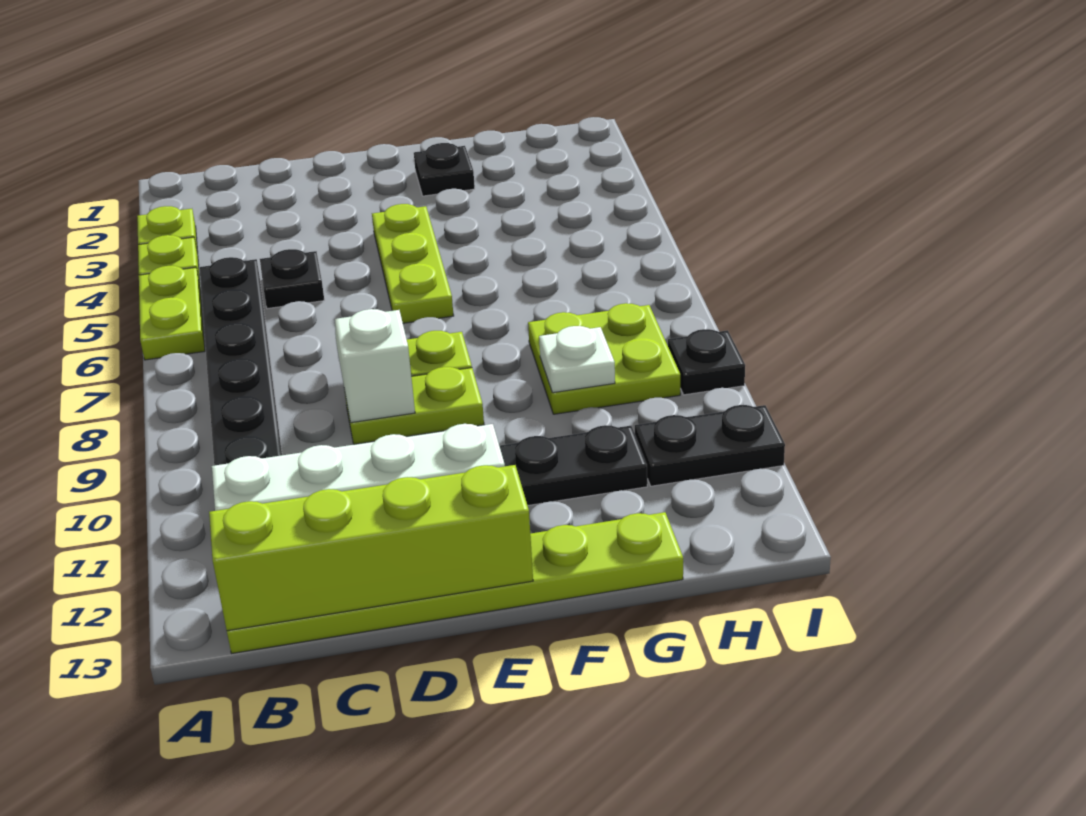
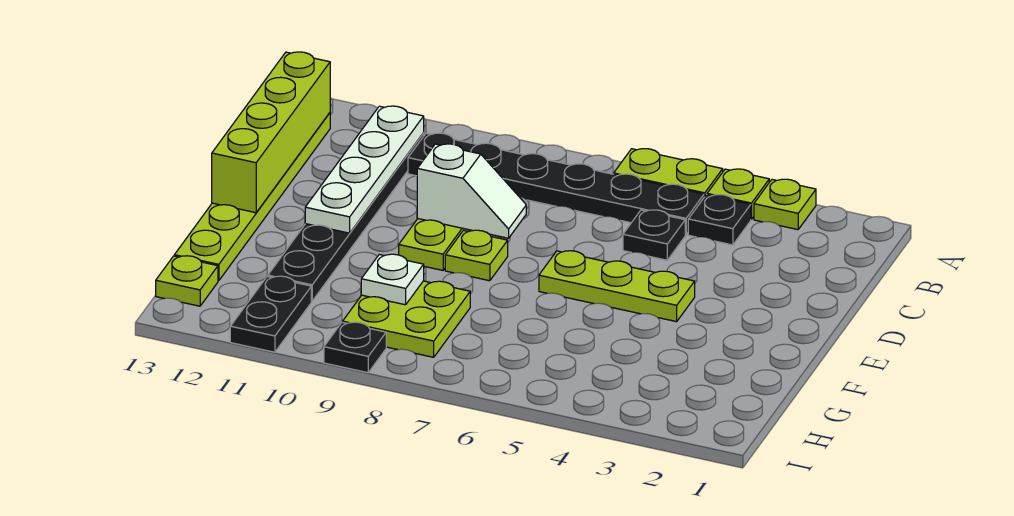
black 1x1 plate [414,143,475,196] -> black 1x1 plate moved to [688,195,751,245]
none -> lime 1x1 plate [156,256,218,306]

